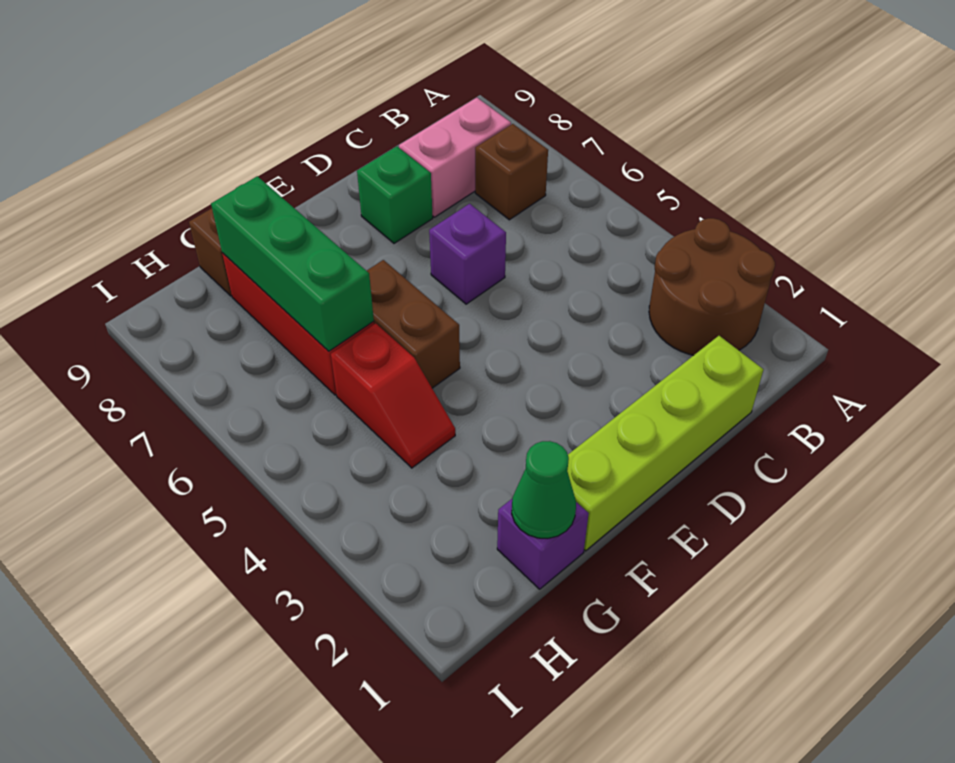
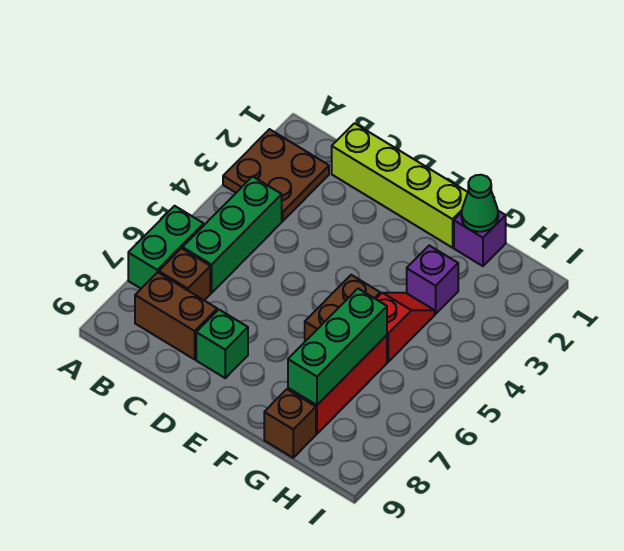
brown 2x2 round brick [649,218,775,355] -> brown 2x2 plate [223,129,329,221]
none -> green 1x2 brick [128,206,204,288]
none -> green 1x3 brick [183,176,282,293]
pink 1x2 brick [399,97,511,217] -> brown 1x2 brick [135,272,217,359]
purple 1x1 brick [429,204,506,304] -> purple 1x1 brick moved to [407,246,458,314]

